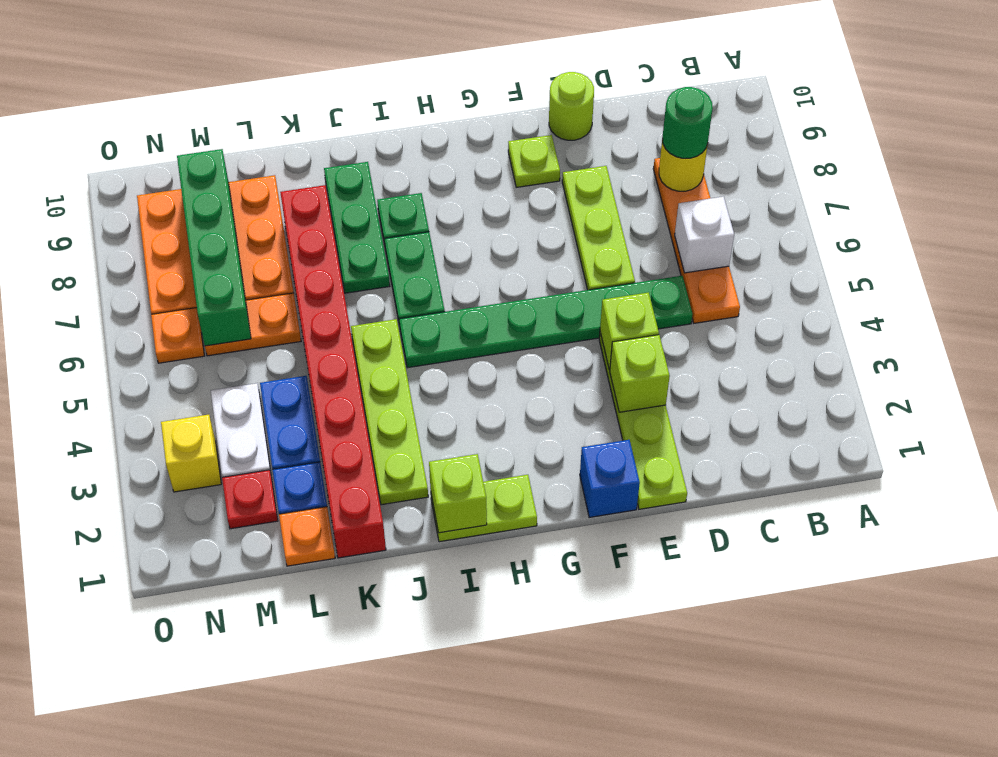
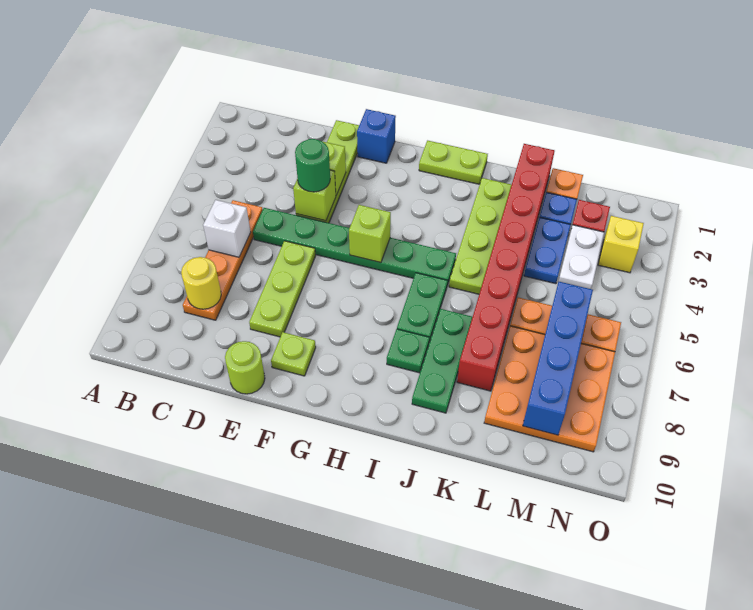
green 1x1 round brick [662,87,713,158] -> green 1x1 round brick moved to [295,139,330,192]
lime 1x1 brick [429,454,487,533] -> lime 1x1 brick moved to [349,205,391,263]
green 1x4 brick [177,149,251,346] -> blue 1x4 brick [523,281,593,435]

